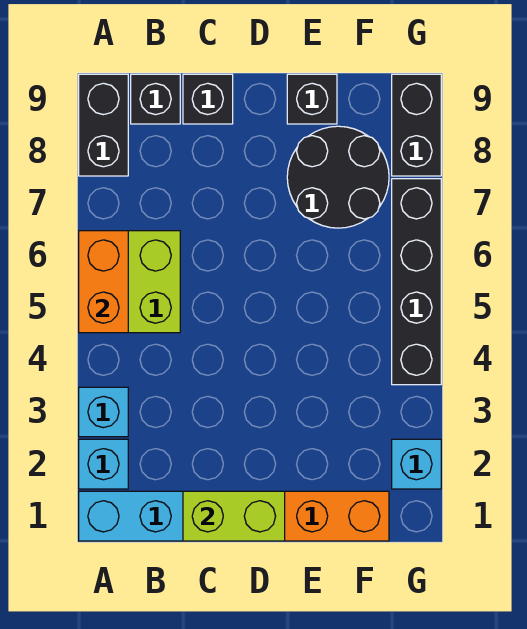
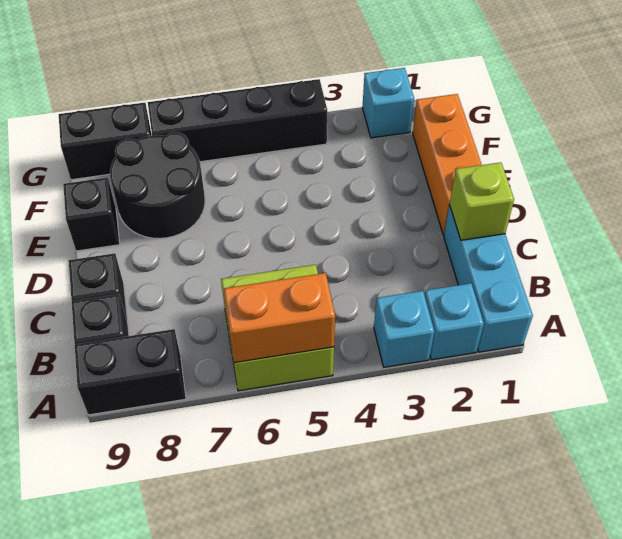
lime 1x2 brick [183,491,285,541] -> lime 1x1 brick [450,162,514,240]

